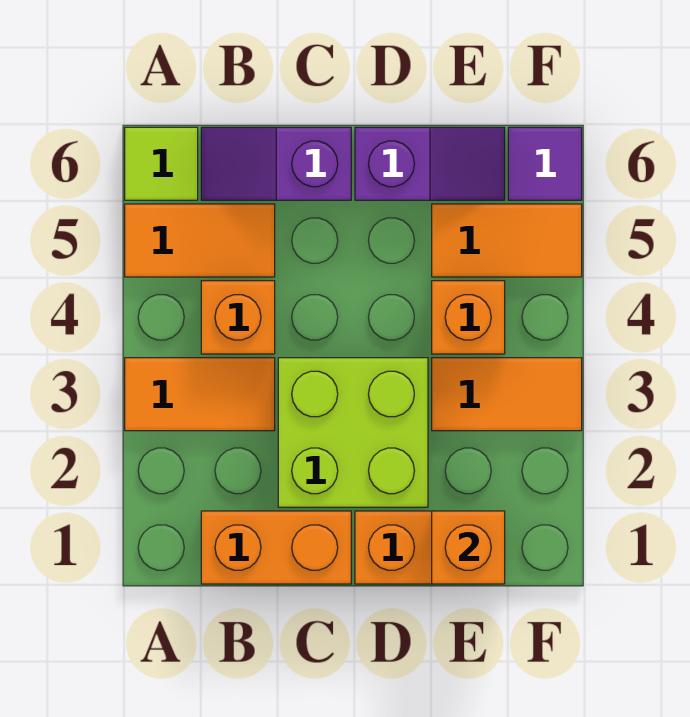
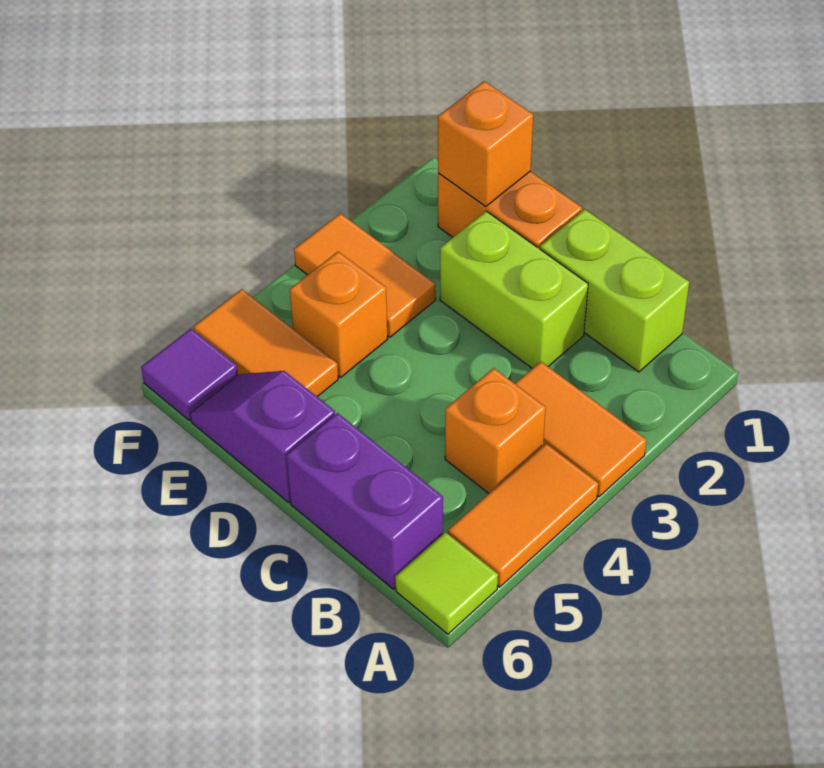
orange 1x2 tile [125,204,275,277] -> orange 1x2 tile turned to [448,444,598,587]
orange 1x2 brick [201,511,351,584] -> lime 1x2 brick [540,209,689,372]
purple 1x2 slope [201,127,351,200] -> purple 1x2 brick [286,413,443,589]
lime 2x2 brick [278,358,428,507] -> lime 1x2 brick [440,211,588,368]

